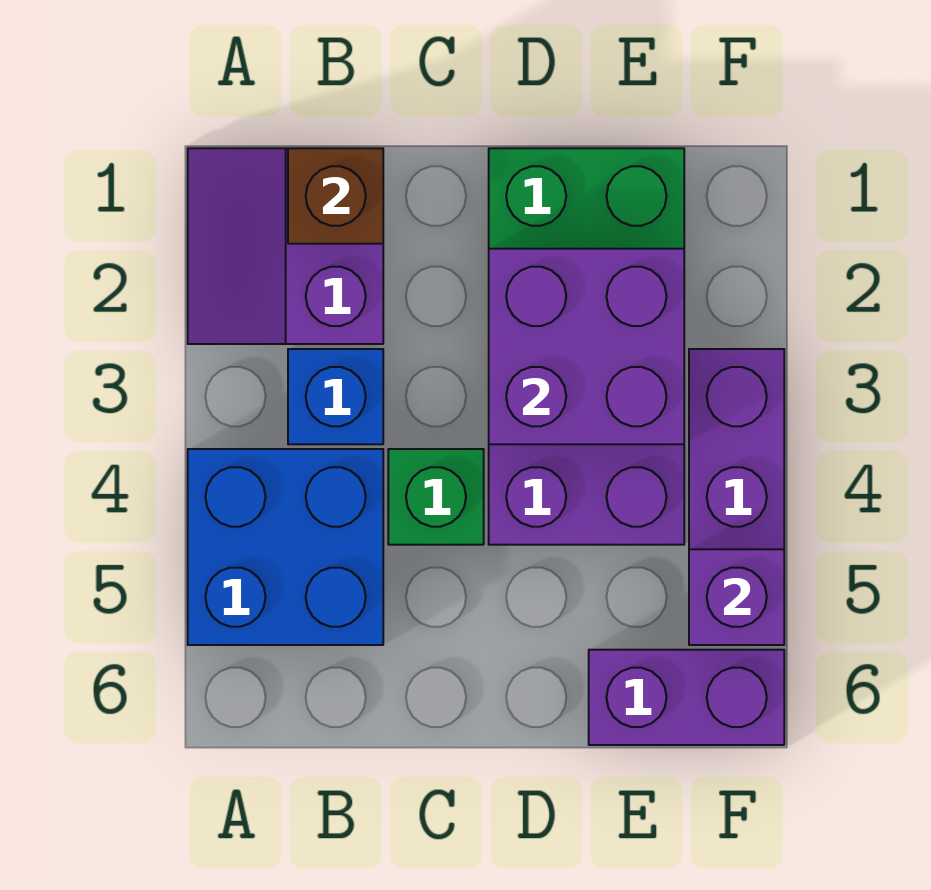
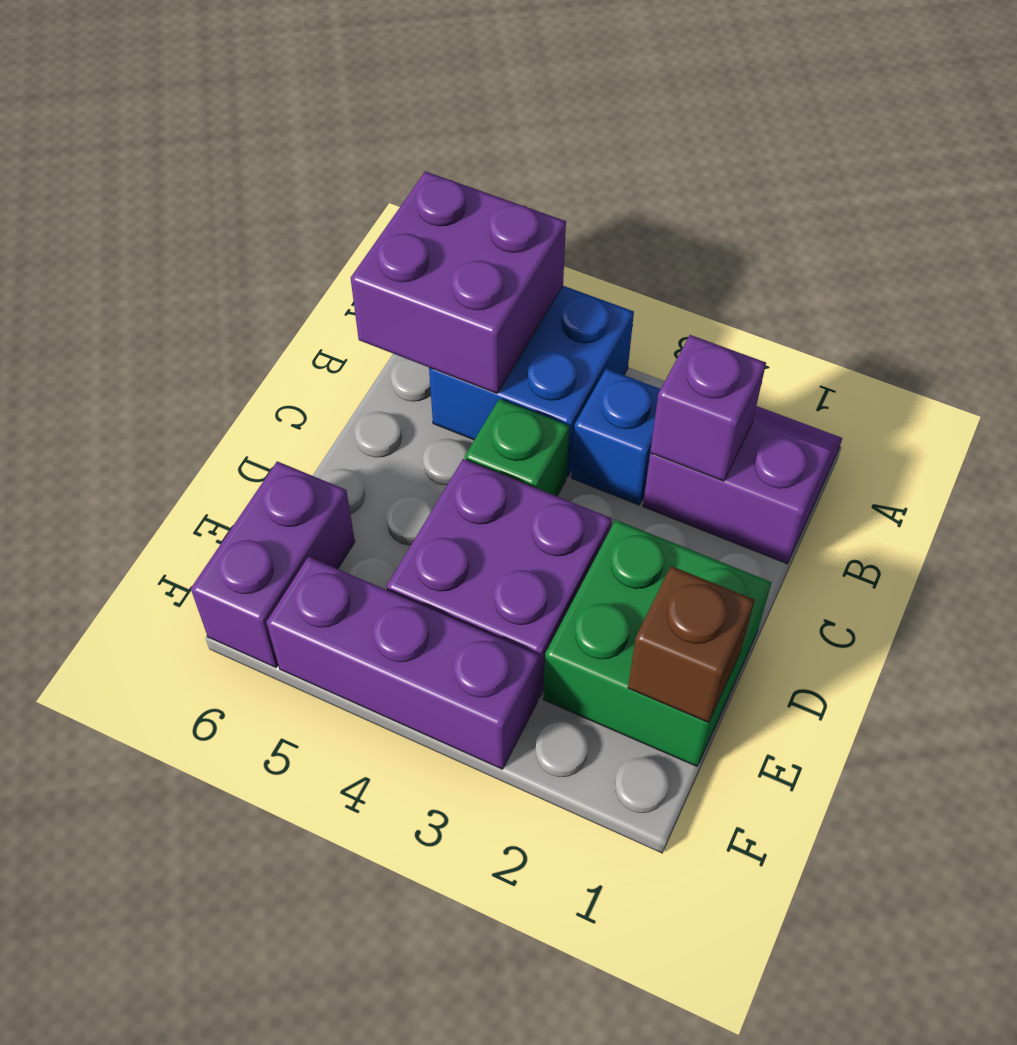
brown 1x1 brick [288,148,383,244] -> brown 1x1 brick moved to [628,566,755,723]
purple 2x2 brick [489,249,684,444] -> purple 2x2 brick moved to [351,171,566,393]
purple 1x1 brick [689,549,784,645] -> purple 1x1 brick moved to [650,335,766,481]

